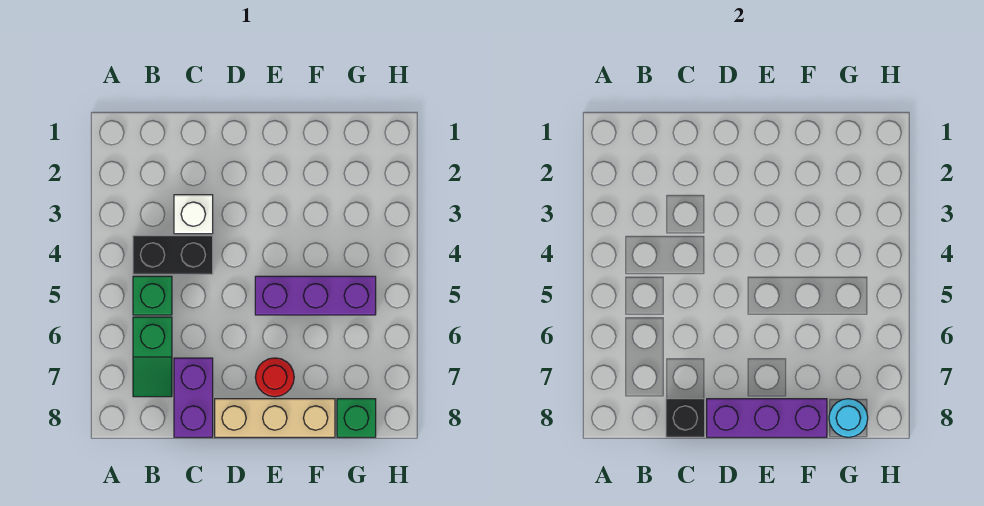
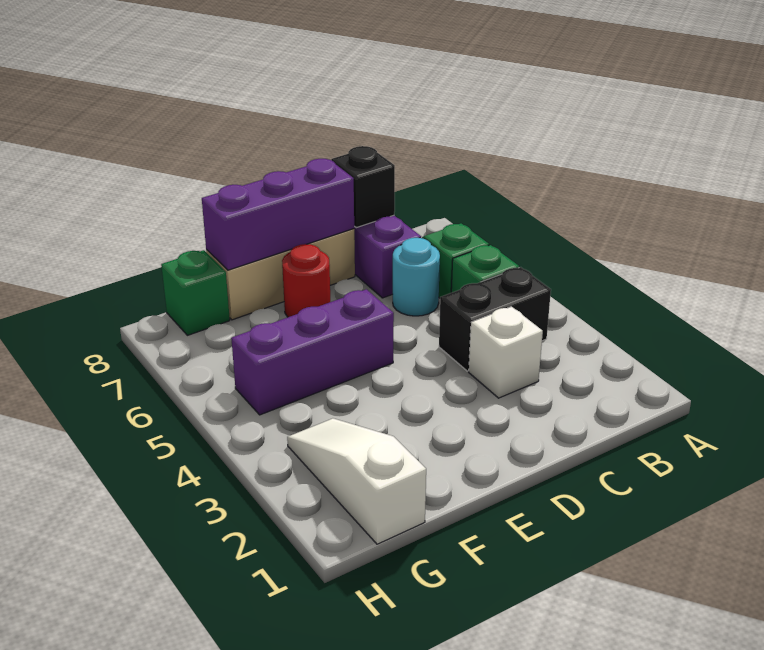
none -> white 1x3 slope [287,418,426,544]
cyan 1x1 round brick [829,399,868,437] -> cyan 1x1 round brick moved to [393,238,440,316]

